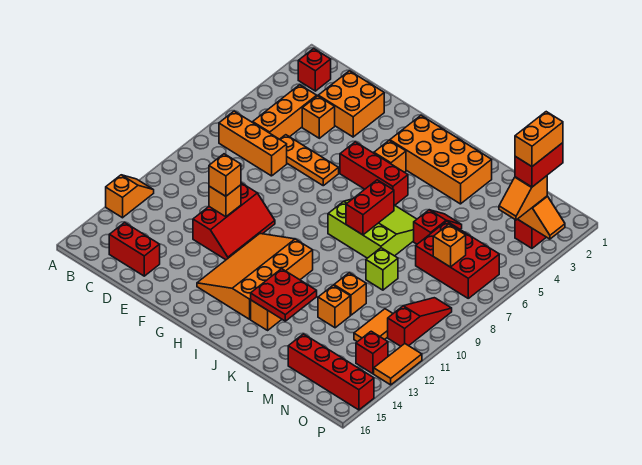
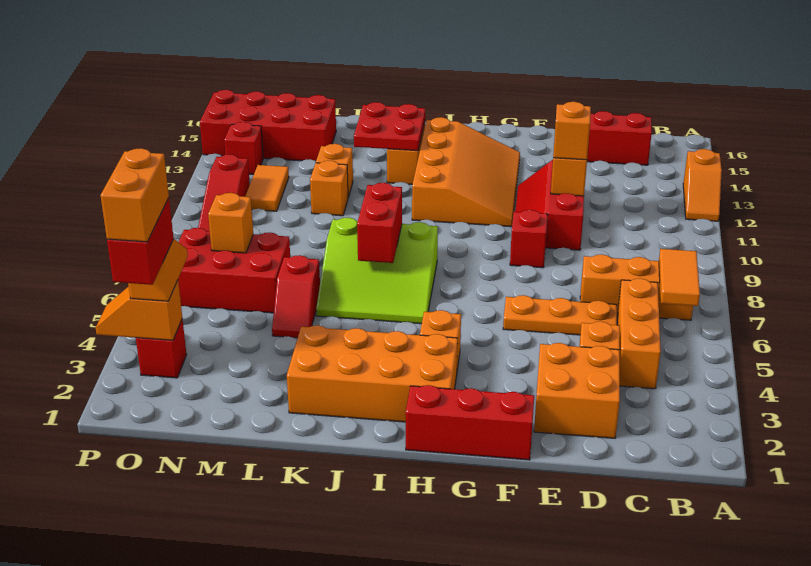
red 1x1 brick [298,49,331,91] -> red 1x1 brick moved to [510,210,548,268]
red 1x3 brick [340,142,408,205] -> red 1x3 brick moved to [406,385,534,460]
lime 1x1 brick [366,248,398,290] -> none
red 1x4 brick [288,334,374,410] -> red 2x4 brick [200,90,336,161]
orange 1x2 tile [374,344,422,385] -> orange 1x2 tile moved to [659,249,700,306]

